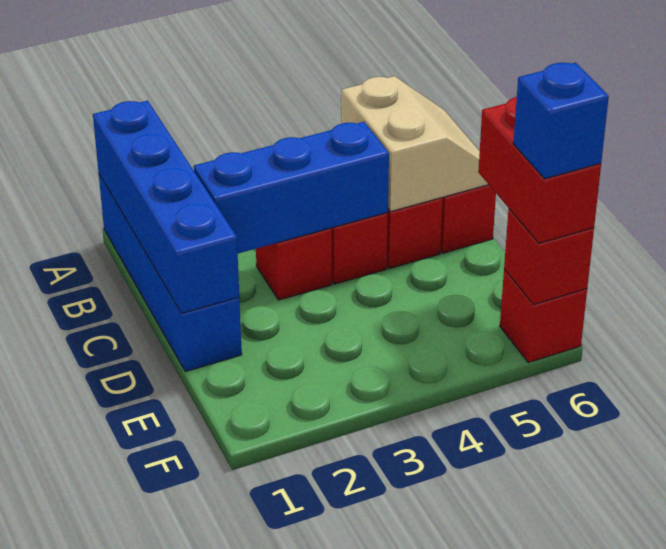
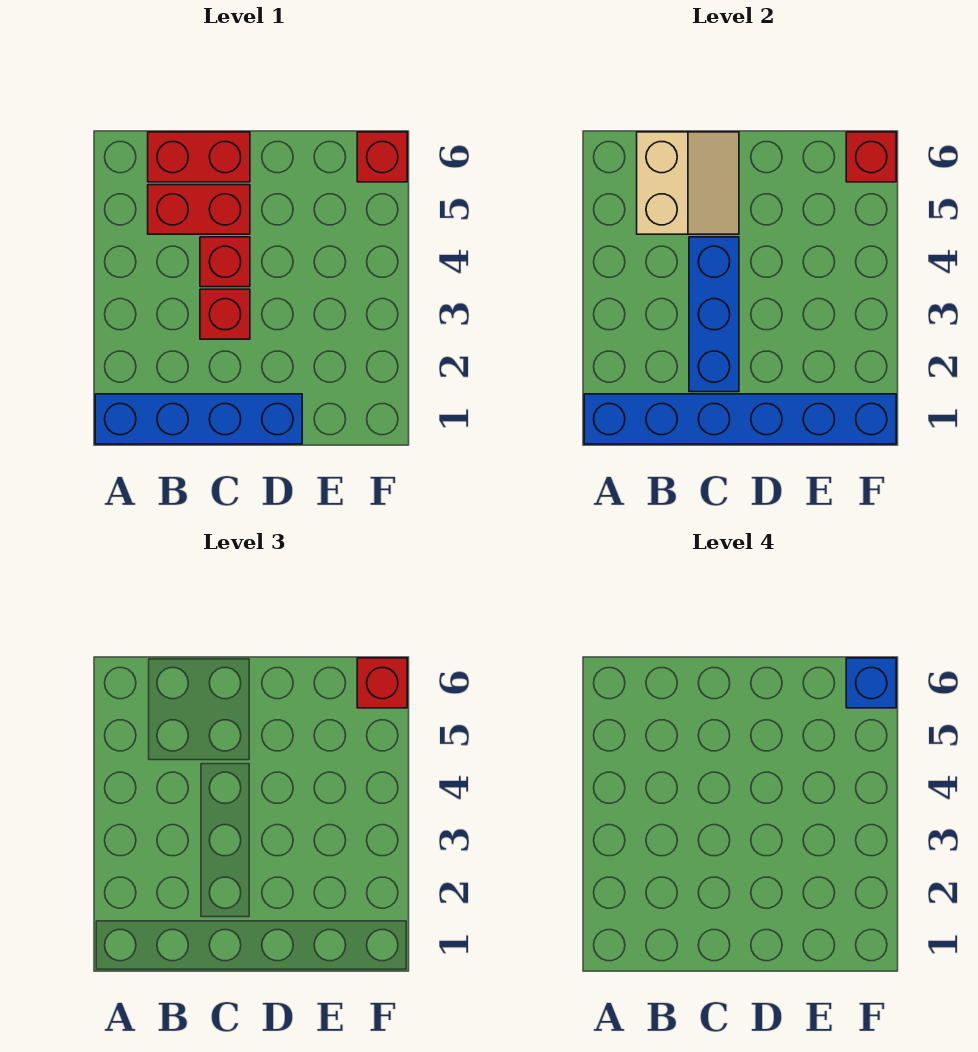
blue 1x4 brick [93,101,239,313] -> blue 1x6 brick [584,394,896,444]
tan 2x2 slope [341,76,489,212] -> tan 2x2 slope turned to [637,132,739,234]
red 1x2 brick [478,97,601,243] -> red 1x1 brick [357,658,407,708]

